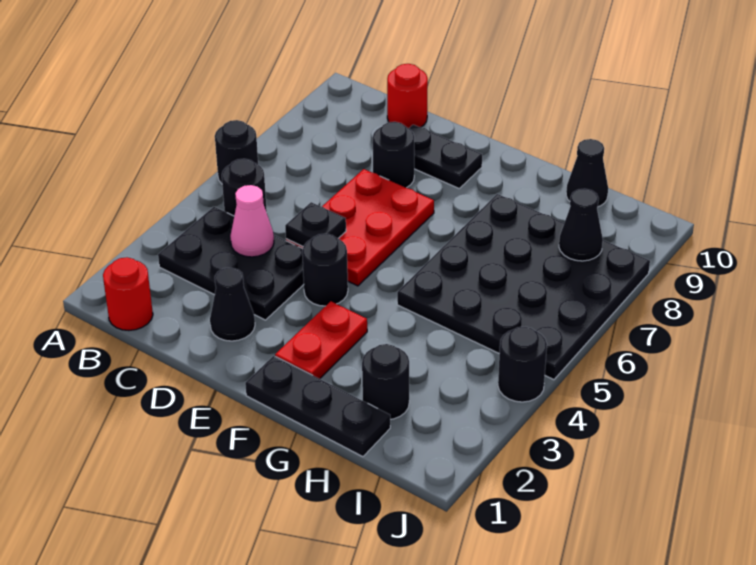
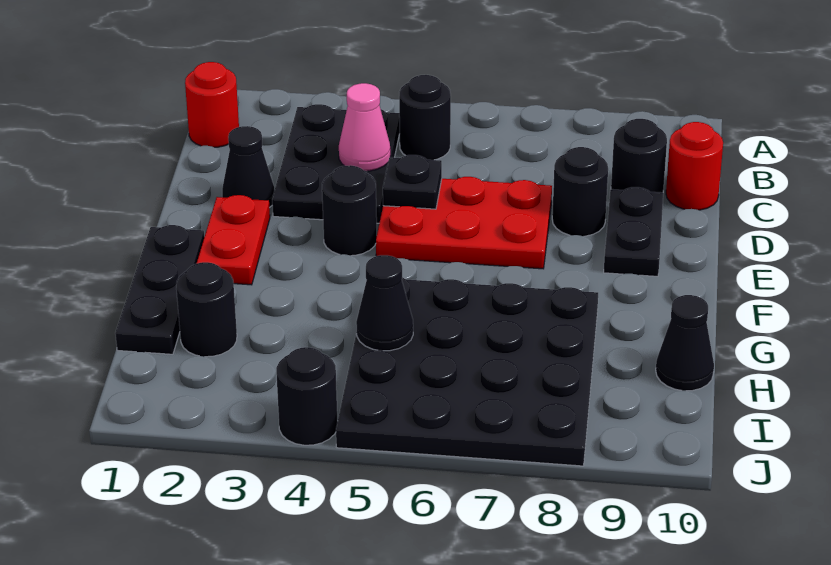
black 1x1 round brick [215,120,258,184] -> black 1x1 round brick moved to [611,119,667,193]
red 1x2 plate [275,301,367,379] -> red 1x2 plate turned to [196,195,270,285]
black 1x1 cone [559,189,603,261] -> black 1x1 cone moved to [356,255,413,351]

